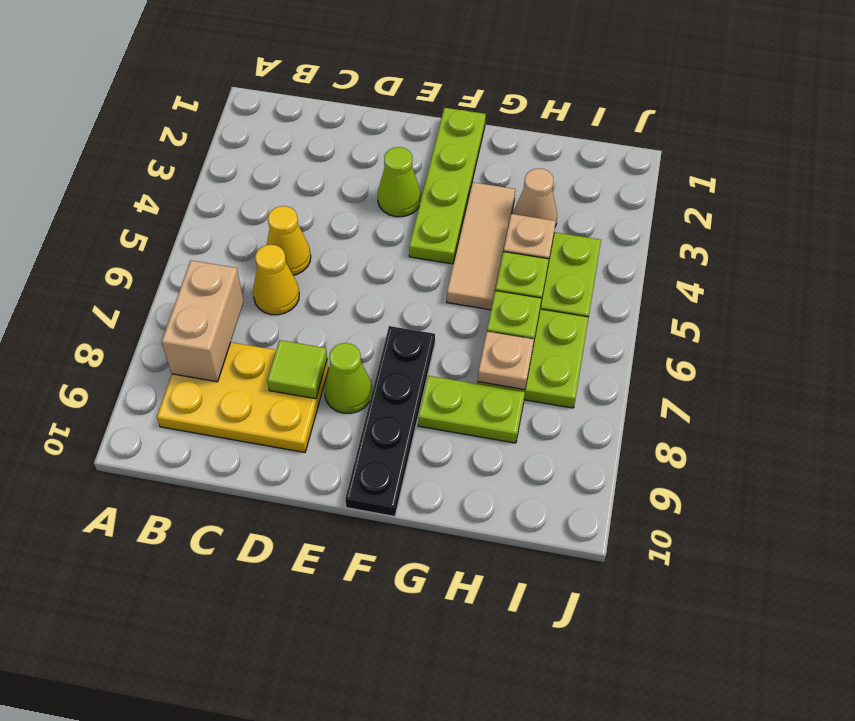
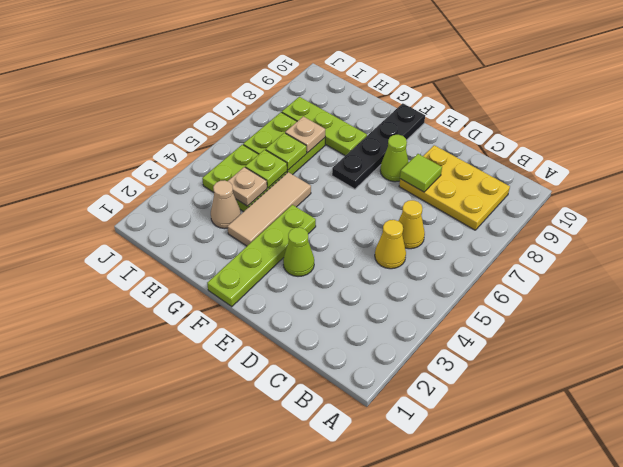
tan 1x2 brick [162,261,244,382] -> none
lime 1x2 plate [418,376,525,443] -> lime 1x3 plate [282,97,367,156]

